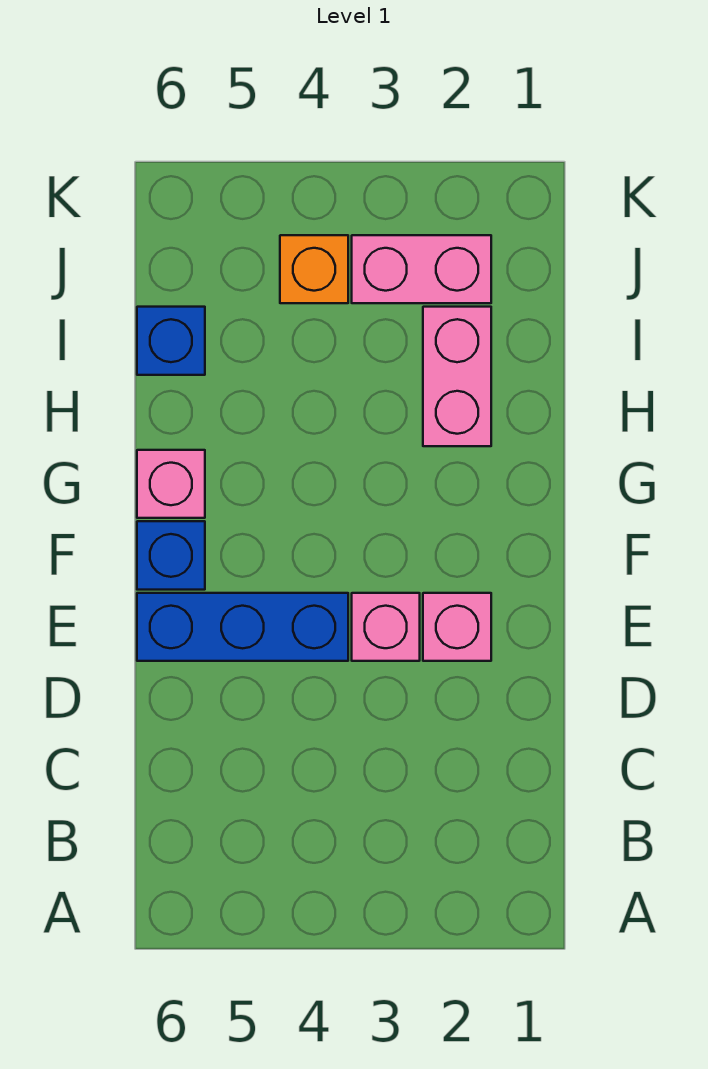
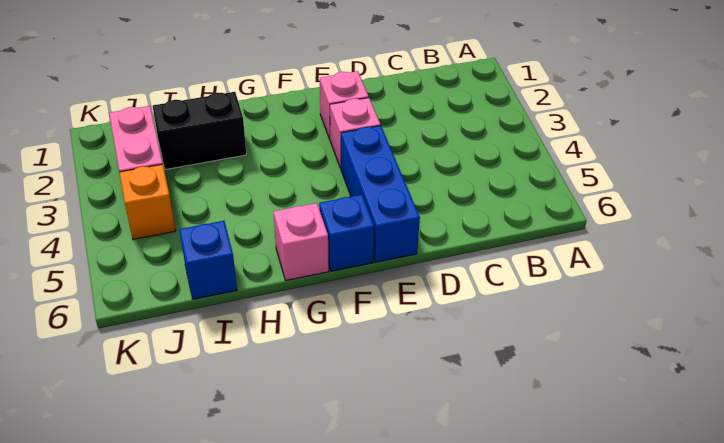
pink 1x2 brick [423,307,491,446] -> black 1x2 brick [153,92,246,170]

